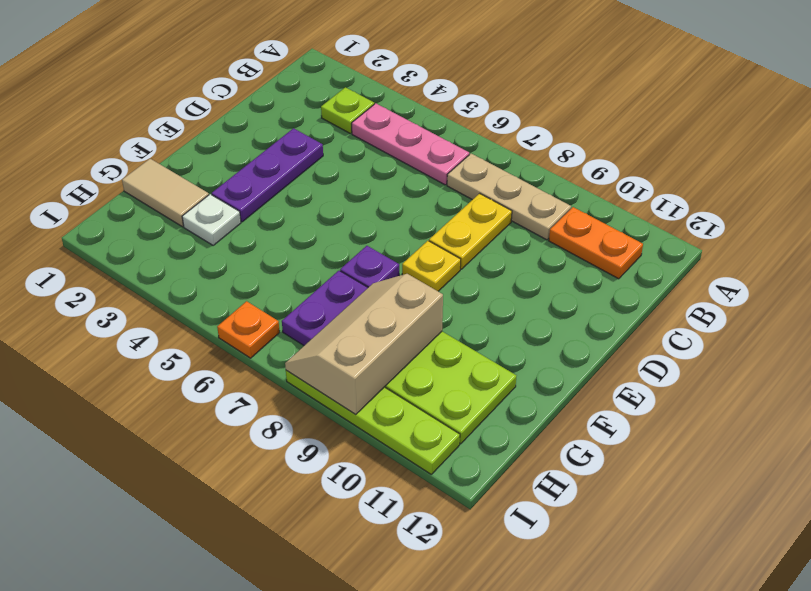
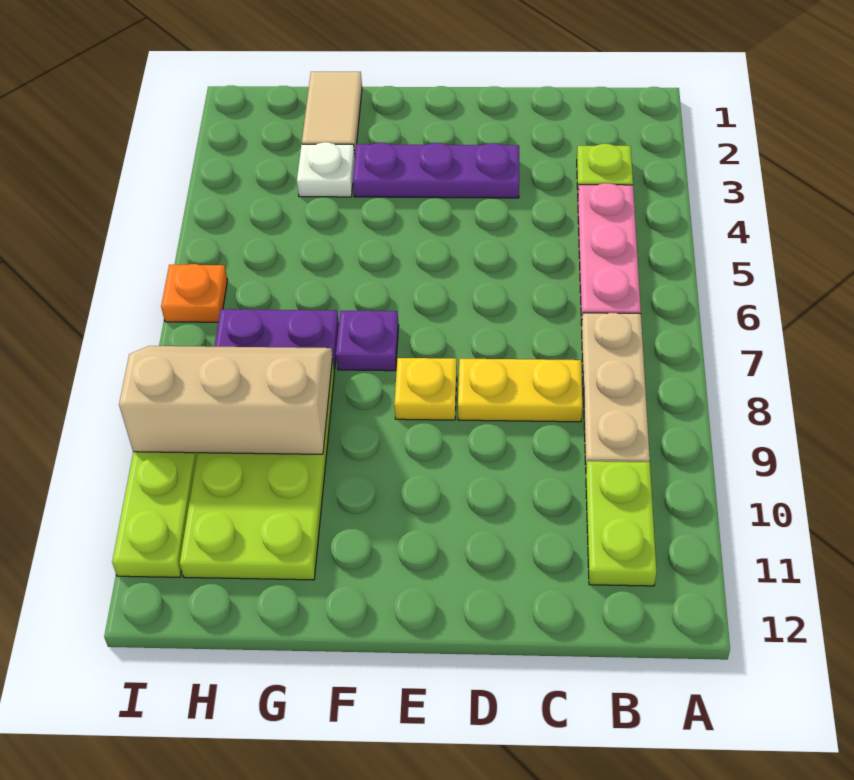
orange 1x2 plate [549,207,643,279] -> lime 1x2 plate [586,461,656,586]

